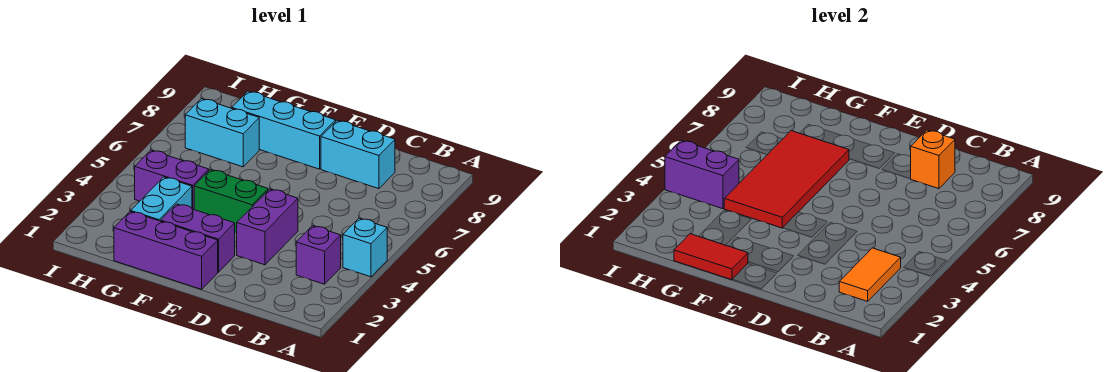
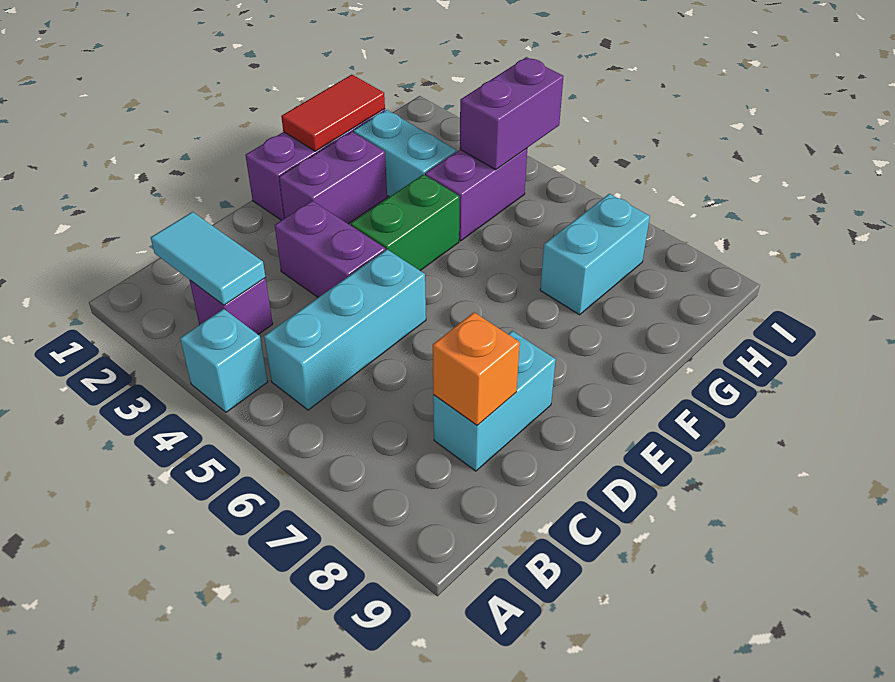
orange 1x2 tile [839,248,901,301] -> cyan 1x2 tile [151,212,265,305]
cyan 1x3 brick [232,91,336,169] -> cyan 1x3 brick moved to [264,250,426,410]
red 2x4 tile [724,131,849,228] -> none

